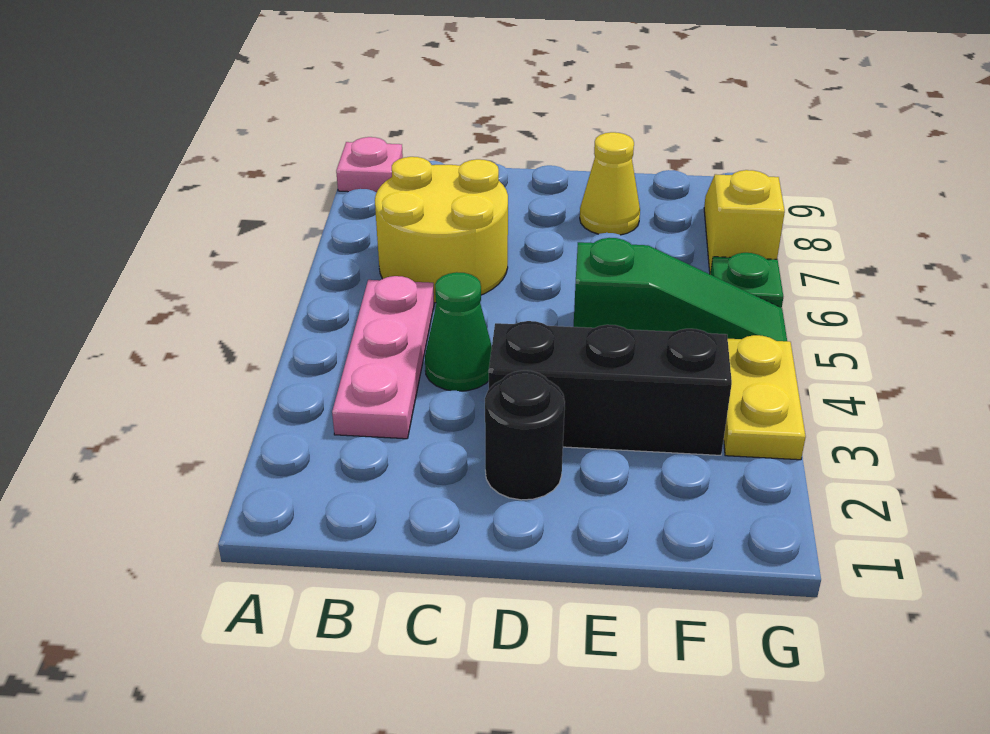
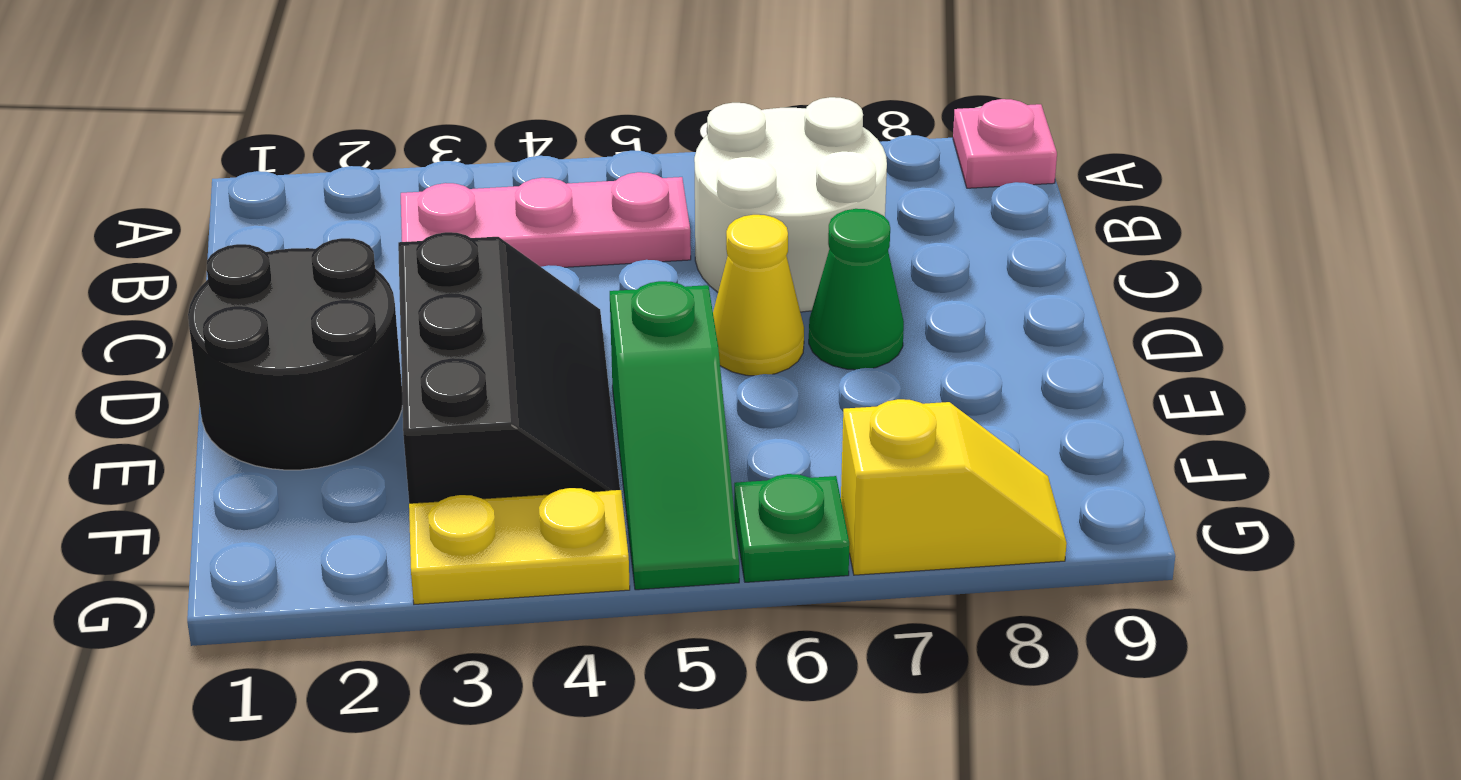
yellow 2x2 round brick [375,157,508,303] -> white 2x2 round brick [694,97,887,312]
green 1x1 cone [425,272,492,391] -> green 1x1 cone moved to [809,209,904,370]
black 1x1 round brick [485,371,565,500] -> black 2x2 round brick [188,238,402,470]
yellow 1x1 cone [580,132,640,235] -> yellow 1x1 cone moved to [713,215,804,376]

